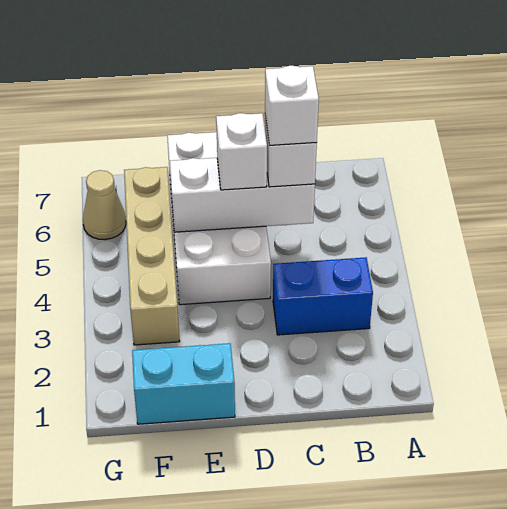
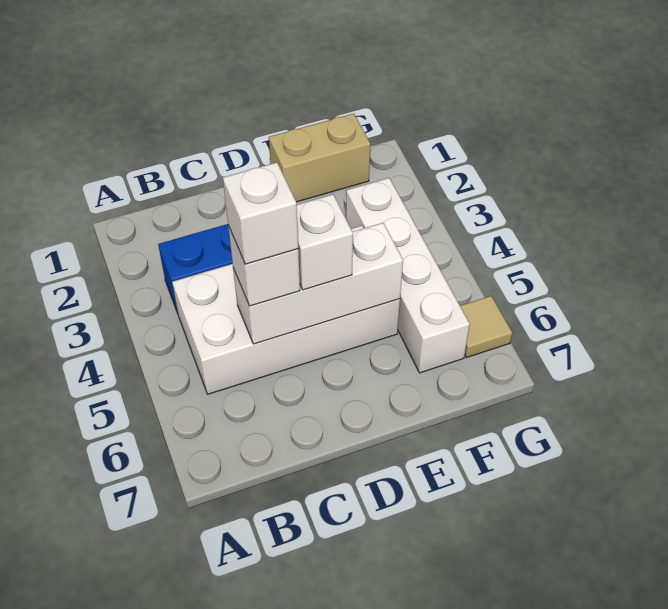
white 2x4 brick [167,132,271,305] -> white 2x4 brick turned to [172,226,400,394]
cyan 1x2 brick [132,343,235,424] -> tan 1x2 brick [269,114,370,202]
tan 1x4 brick [124,167,180,345] -> white 1x4 brick [346,178,470,373]
tan 1x1 cone [83,170,126,240] -> tan 1x1 tile [460,296,512,358]

